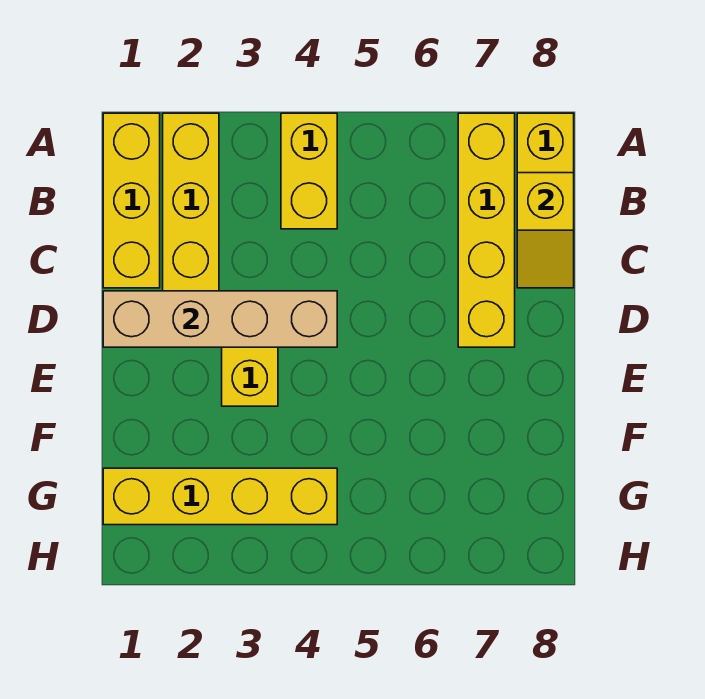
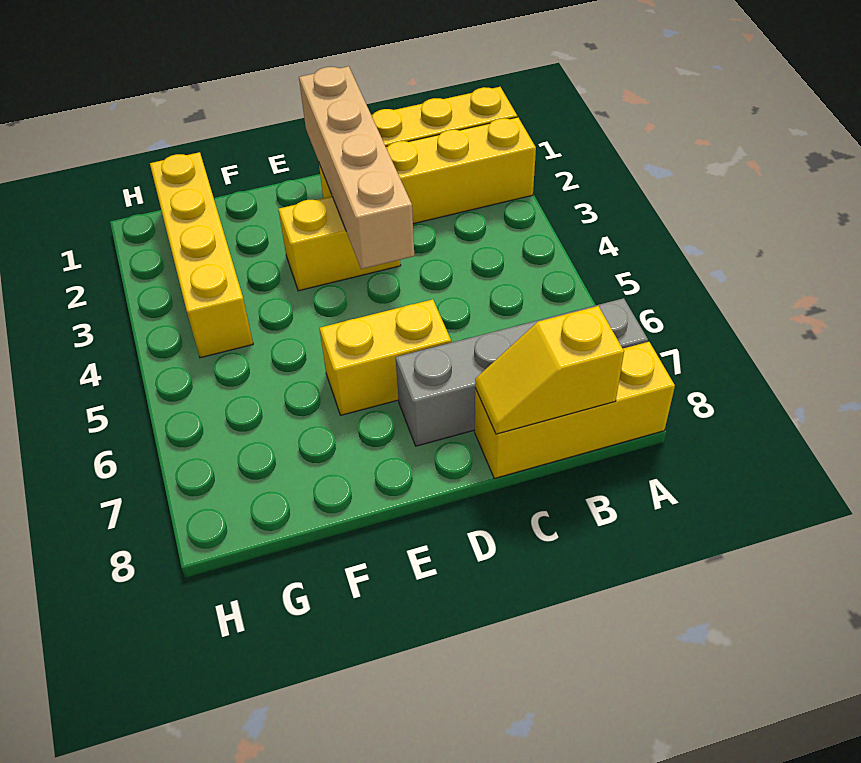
yellow 1x2 brick [281,113,337,229] -> yellow 1x2 brick moved to [320,299,451,415]
yellow 1x4 brick [458,113,515,347] -> grey 1x4 brick [396,298,648,446]

